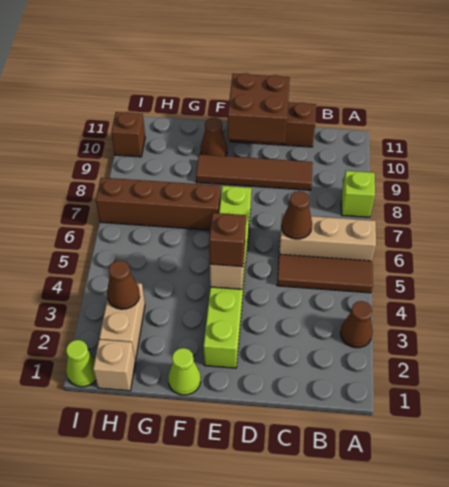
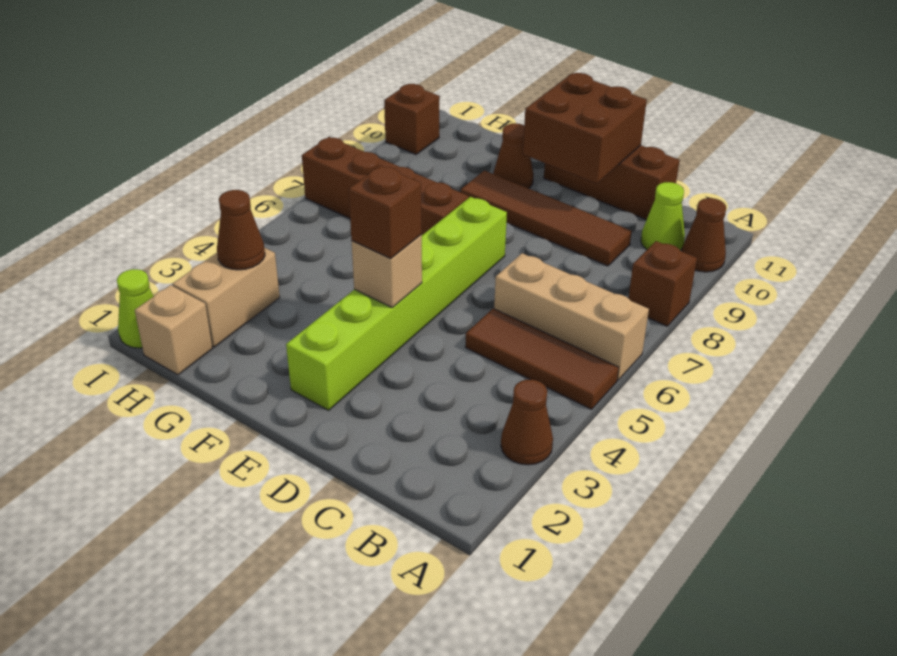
lime 1x1 brick [341,171,375,217] -> brown 1x1 brick [628,241,697,326]
brown 1x1 cone [281,191,312,239] -> brown 1x1 cone moved to [682,198,726,272]
lime 1x1 cone [168,348,201,395] -> lime 1x1 cone moved to [641,182,685,250]

